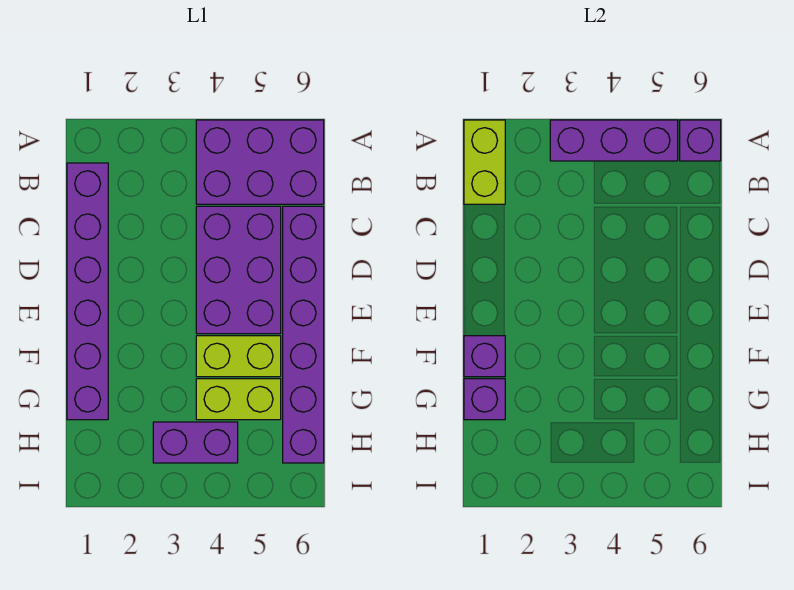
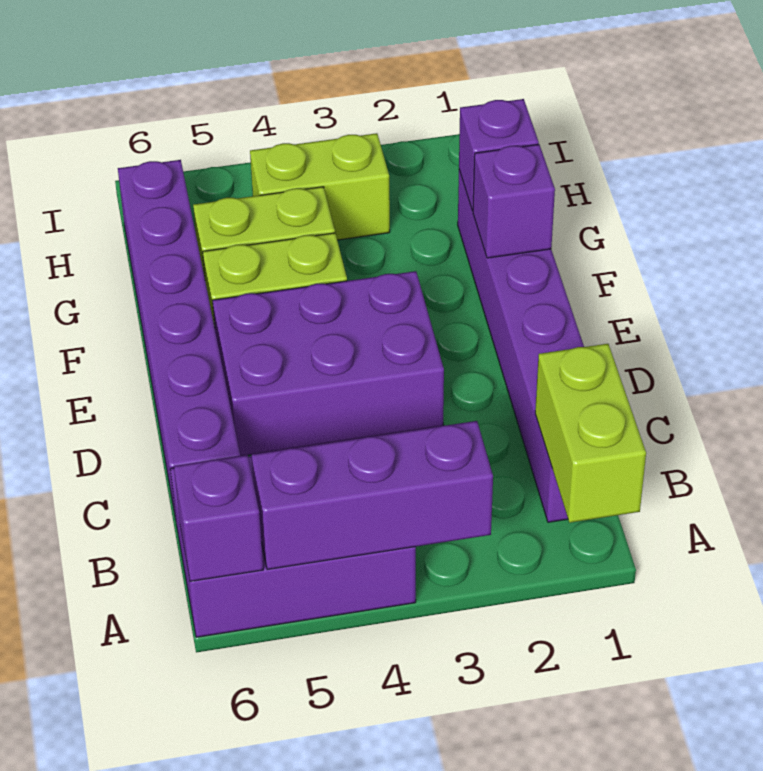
purple 2x3 brick [196,206,281,334] -> purple 2x3 brick turned to [212,271,444,456]
purple 1x2 brick [153,422,238,463] -> lime 1x2 brick [250,133,390,240]

